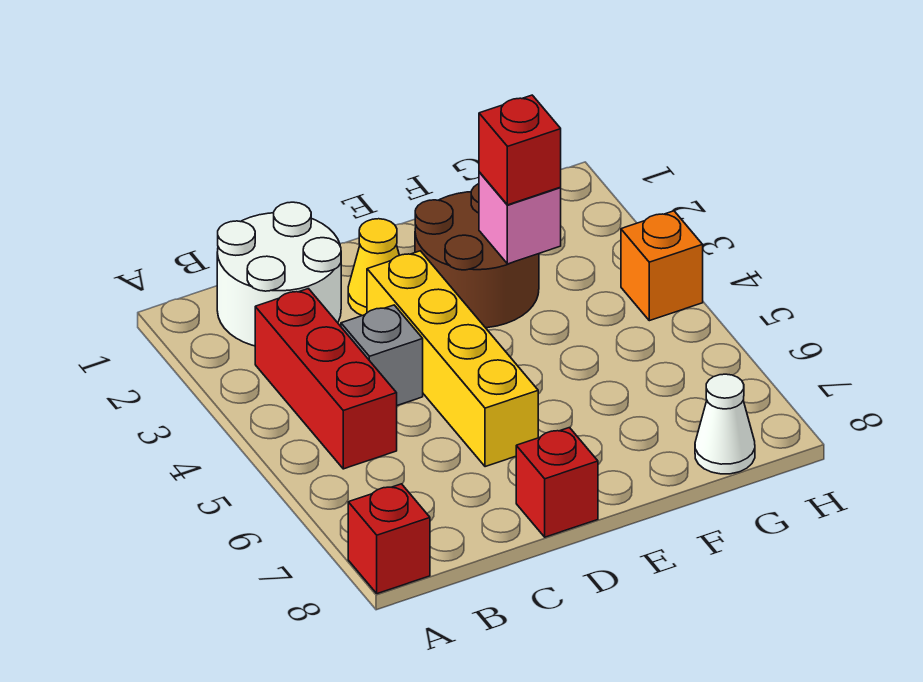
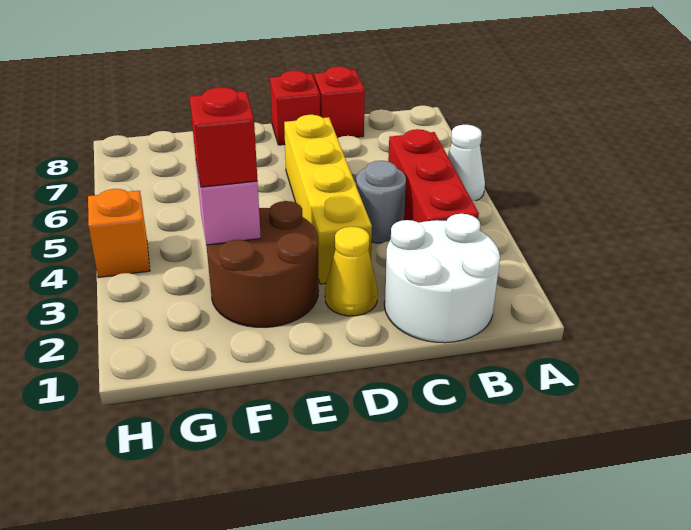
red 1x1 brick [348,484,430,594] -> red 1x1 brick moved to [314,66,365,138]
grey 1x1 brick [341,305,423,405] -> grey 1x1 round brick [356,161,406,243]
white 1x1 cone [695,374,755,474] -> white 1x1 cone moved to [448,125,485,201]

